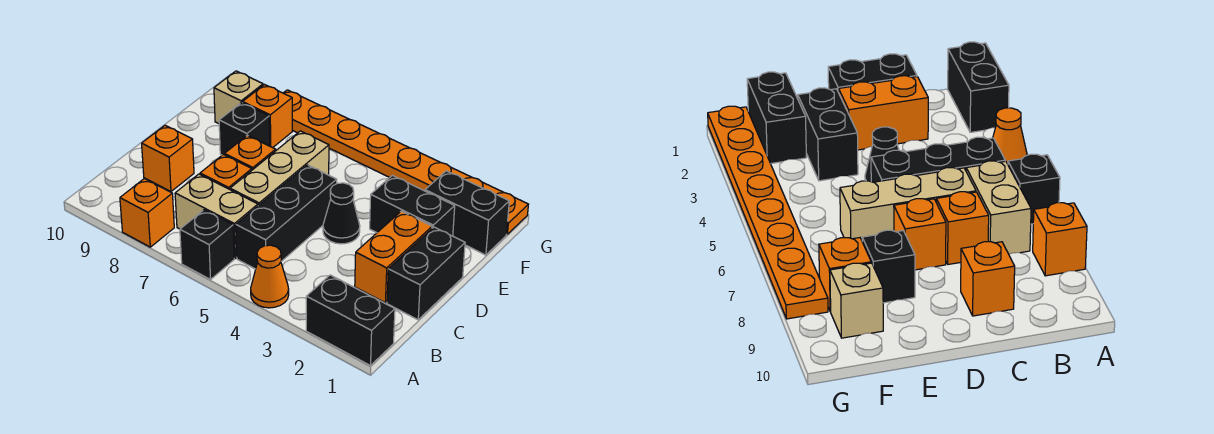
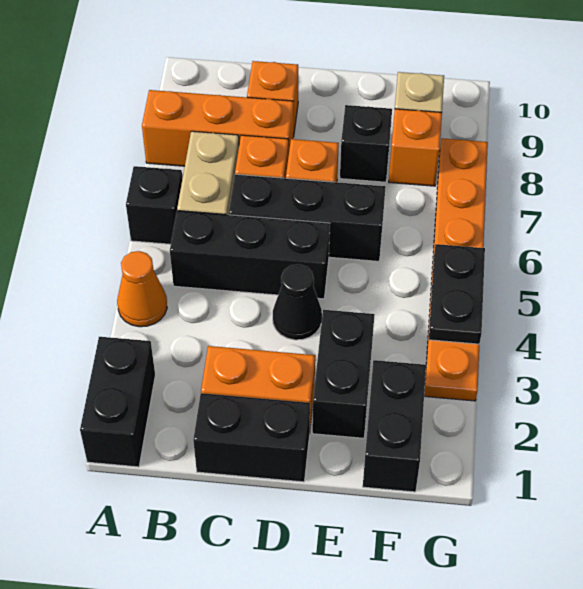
orange 1x1 brick [120,179,174,247] -> orange 1x3 brick [142,90,294,166]
tan 1x3 brick [230,131,329,206] -> black 1x3 brick [229,174,386,261]
orange 1x8 plate [284,90,529,234] -> orange 1x6 plate [424,138,488,401]
none -> black 1x2 plate [429,244,485,344]

